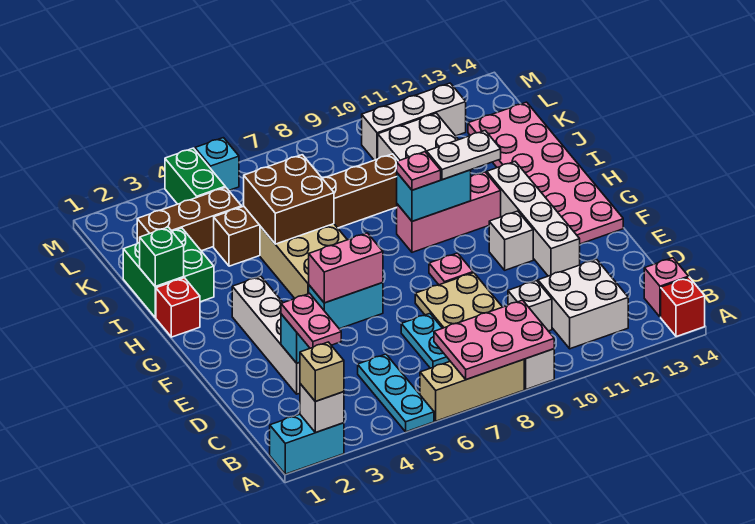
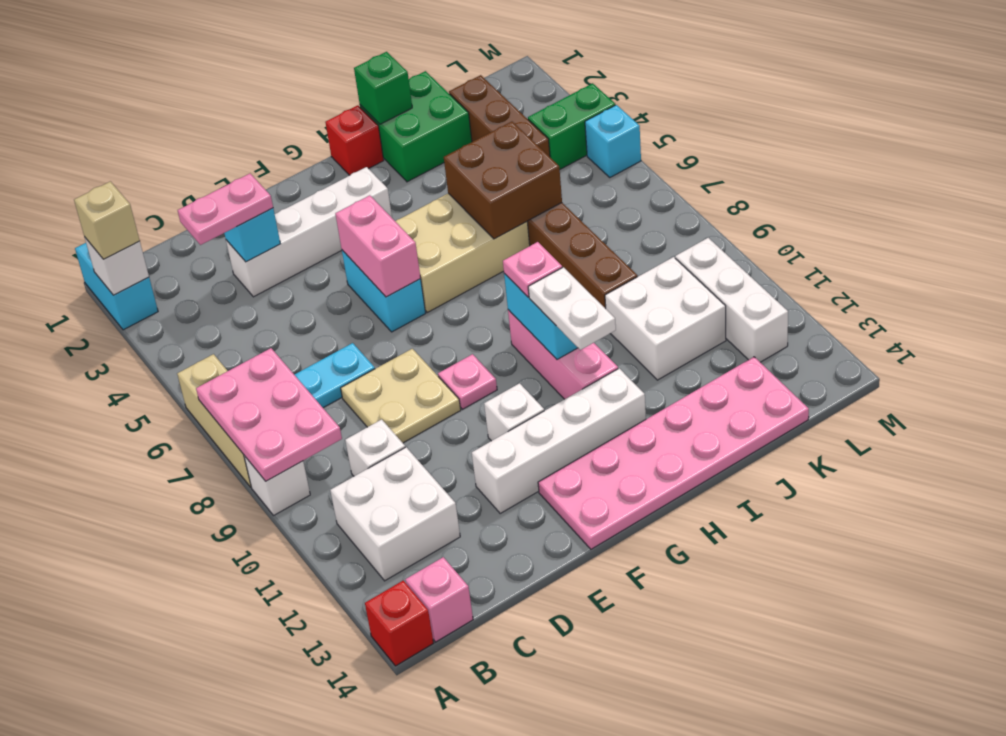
cyan 1x3 plate [358,354,434,432] -> none

